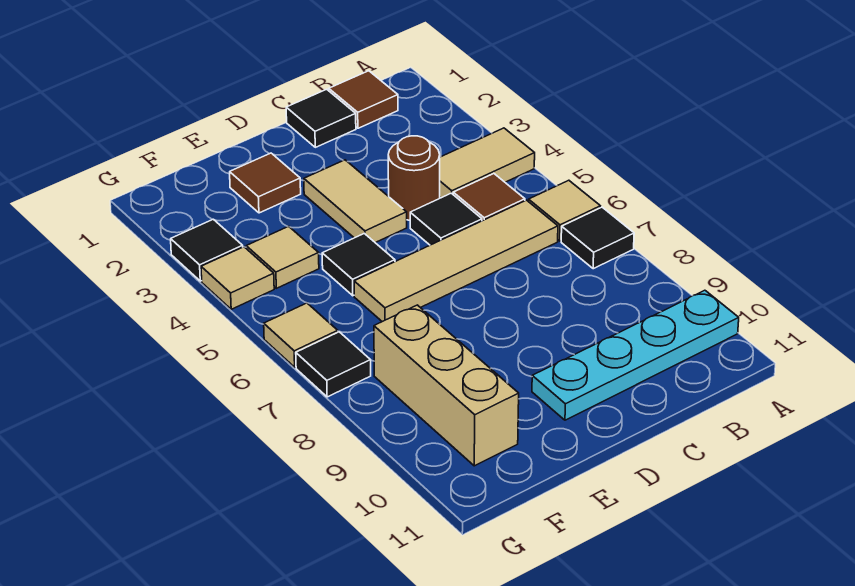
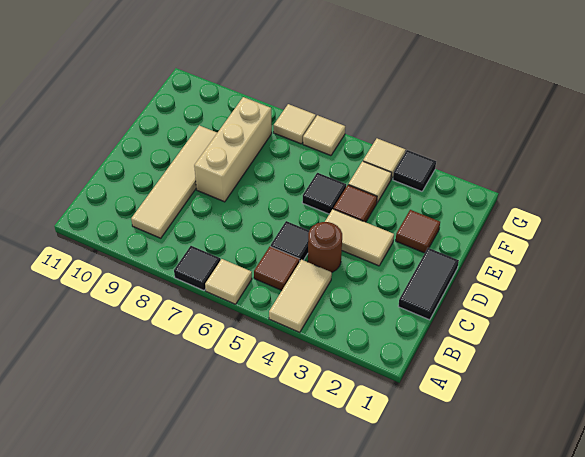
cyan 1x4 plate [532,290,739,420] -> none
brown 1x1 tile [329,71,398,128] -> brown 1x1 tile moved to [333,185,377,222]
tan 1x4 tile [354,200,558,322] -> tan 1x4 tile moved to [131,125,217,238]
black 1x1 tile [286,89,356,147] -> black 1x2 tile [398,248,459,320]
tan 1x3 brick [374,305,519,466] -> tan 1x3 brick turned to [194,97,272,202]
black 1x1 tile [296,332,371,397] -> tan 1x1 tile [274,104,316,144]

